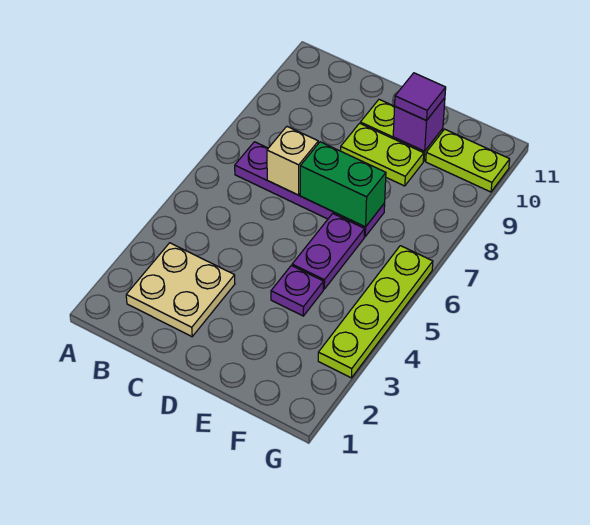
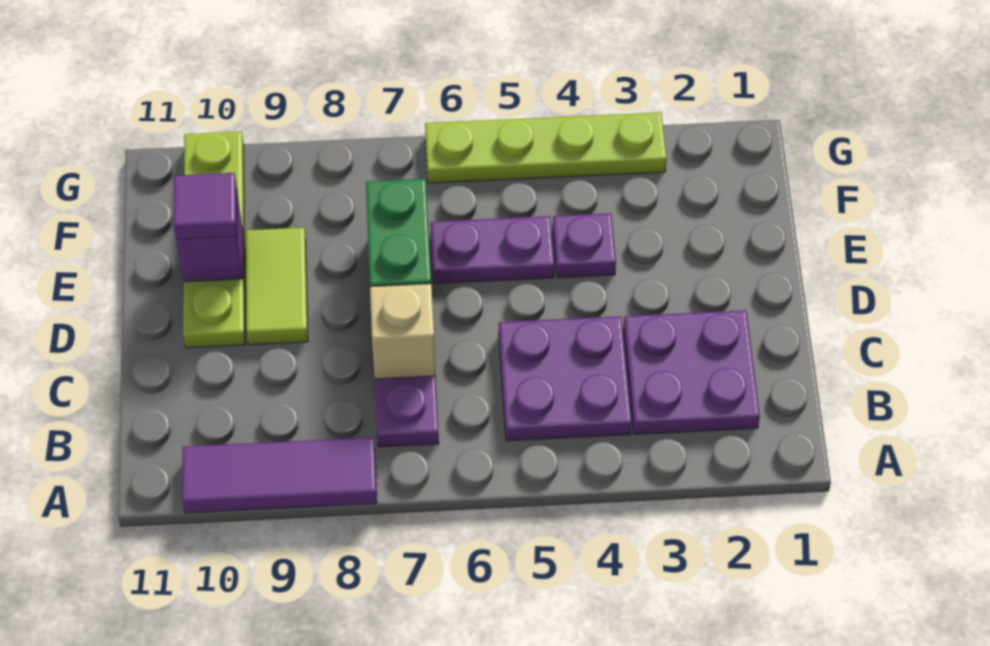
none -> purple 1x3 tile [182,437,377,513]
tan 2x2 plate [126,243,235,337] -> purple 2x2 plate [623,310,760,434]
none -> purple 2x2 plate [499,316,632,441]
lime 1x2 plate [341,123,424,186] -> lime 1x2 tile [246,228,308,345]

